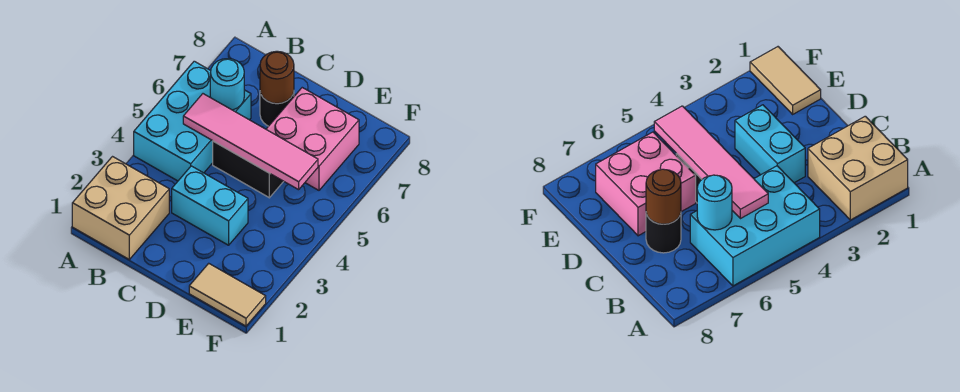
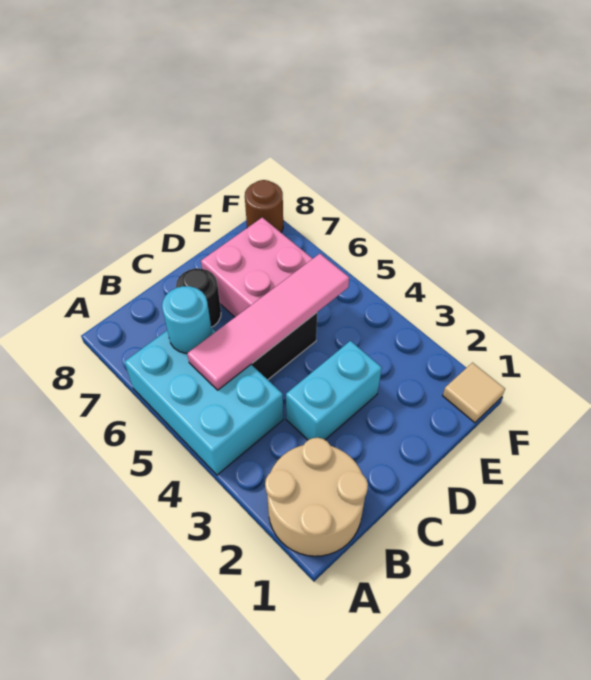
tan 2x2 brick [72,157,169,259] -> tan 2x2 round brick [265,438,368,556]
brown 1x1 round brick [260,51,294,103] -> brown 1x1 round brick moved to [245,180,283,232]
tan 1x2 tile [189,263,266,326] -> tan 1x1 tile [443,363,505,423]

